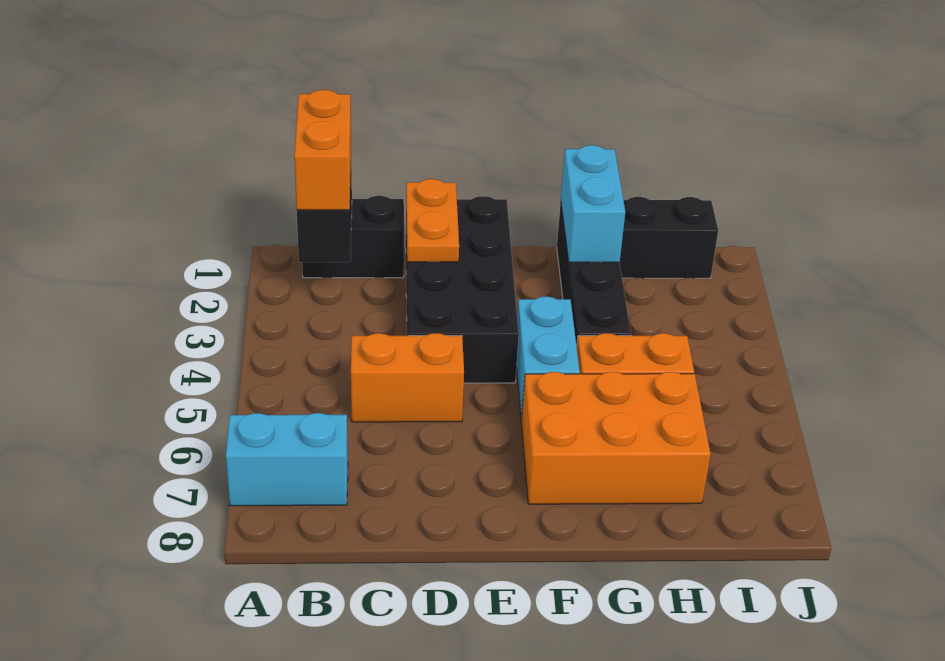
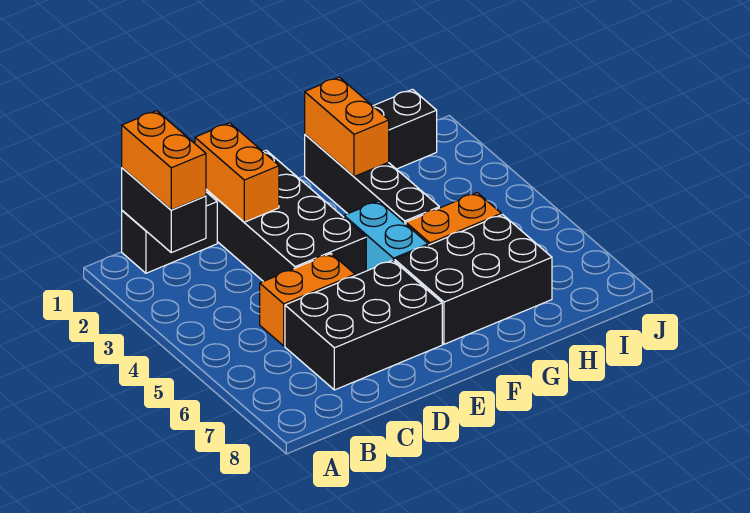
cyan 1x2 brick [226,413,348,506] -> none
none -> black 2x3 brick [285,260,442,390]
orange 1x2 plate [406,179,459,262] -> orange 1x2 brick [195,123,279,222]
orange 2x3 brick [521,372,711,504] -> black 2x3 brick [395,215,552,344]
cyan 1x2 brick [561,145,625,262] -> orange 1x2 brick [305,77,389,177]

